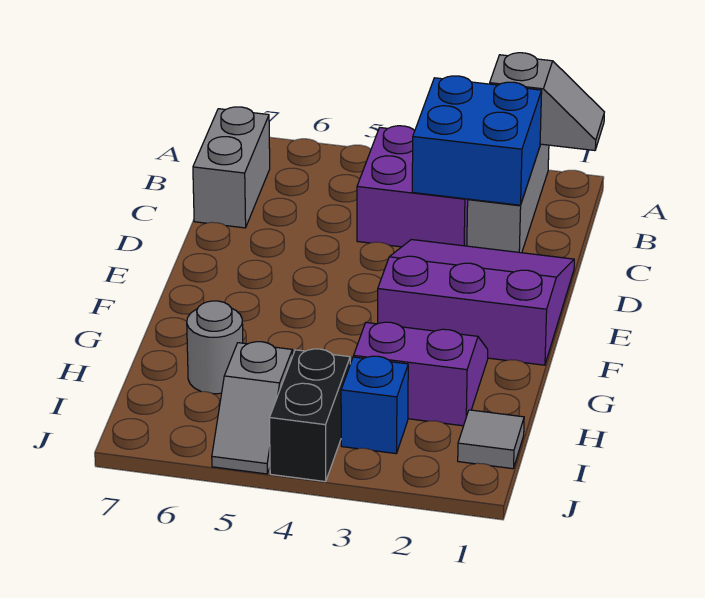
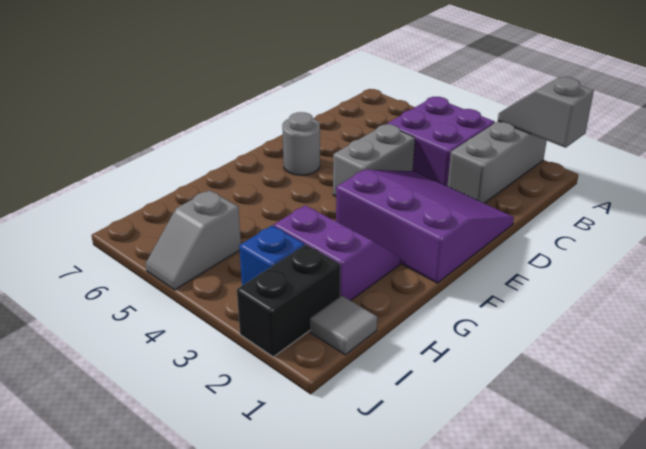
grey 1x2 slope [490,53,604,151] -> grey 1x2 slope turned to [498,77,594,148]
blue 2x2 brick [412,76,542,205] -> none
grey 1x2 brick [193,107,270,228] -> grey 1x2 brick moved to [333,124,415,196]
grey 1x1 round brick [187,301,243,394] -> grey 1x1 round brick moved to [282,112,320,175]
black 1x2 brick [269,349,350,482] -> black 1x2 brick moved to [237,245,340,357]

